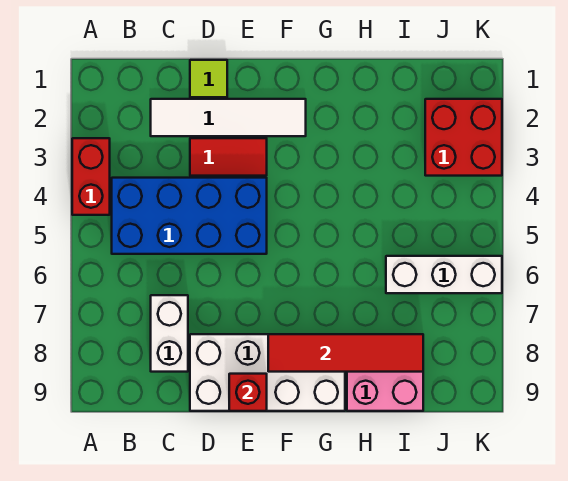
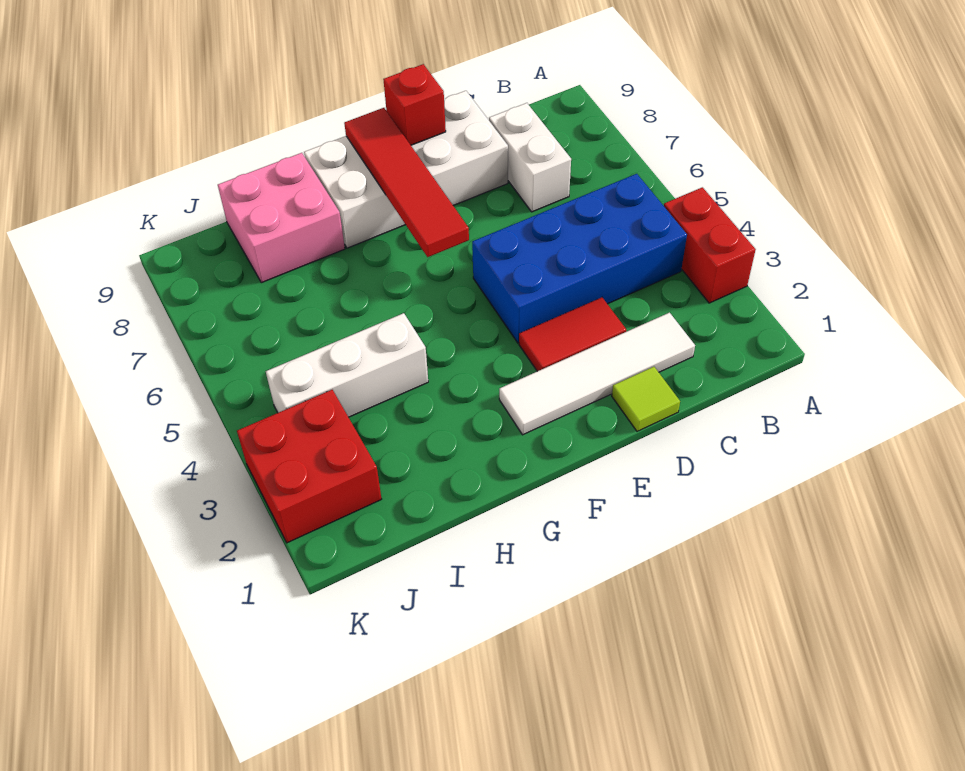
red 1x4 tile [268,334,423,372] -> red 1x4 tile turned to [344,108,469,257]
white 1x3 brick [386,256,502,293] -> white 1x3 brick moved to [266,313,428,417]

